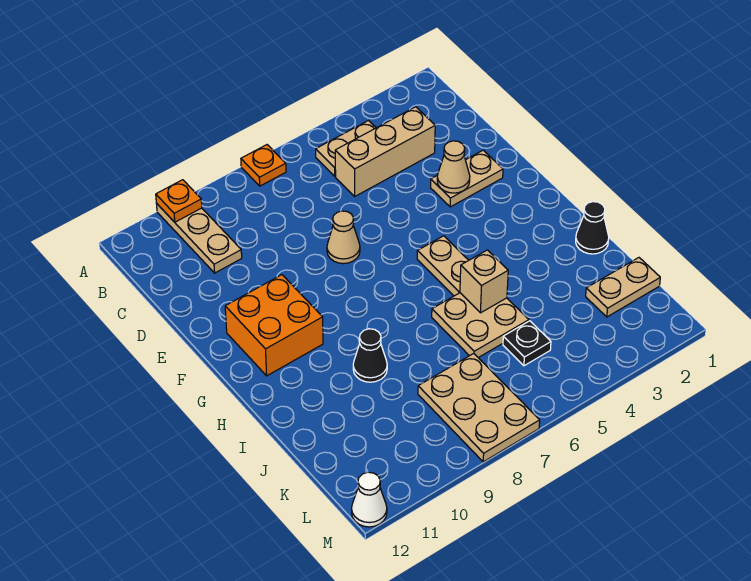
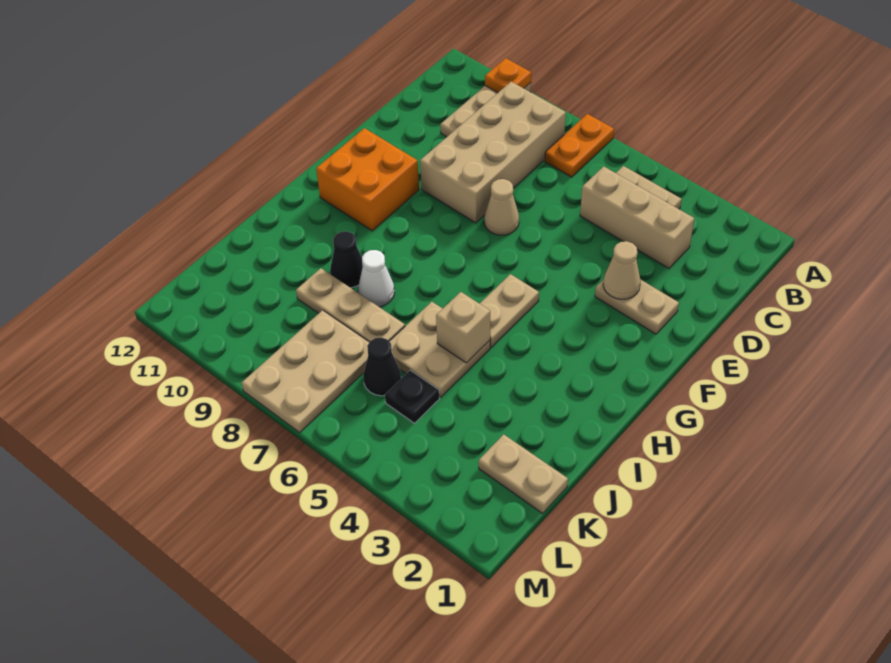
orange 1x1 plate [241,145,286,186] -> orange 1x2 plate [545,114,614,177]
none -> tan 2x4 brick [420,82,566,223]
black 1x1 cone [576,202,609,254] -> black 1x1 cone moved to [363,338,401,396]
none -> tan 1x3 plate [296,268,405,342]
white 1x1 cone [352,472,387,527] -> white 1x1 cone moved to [358,250,395,307]

